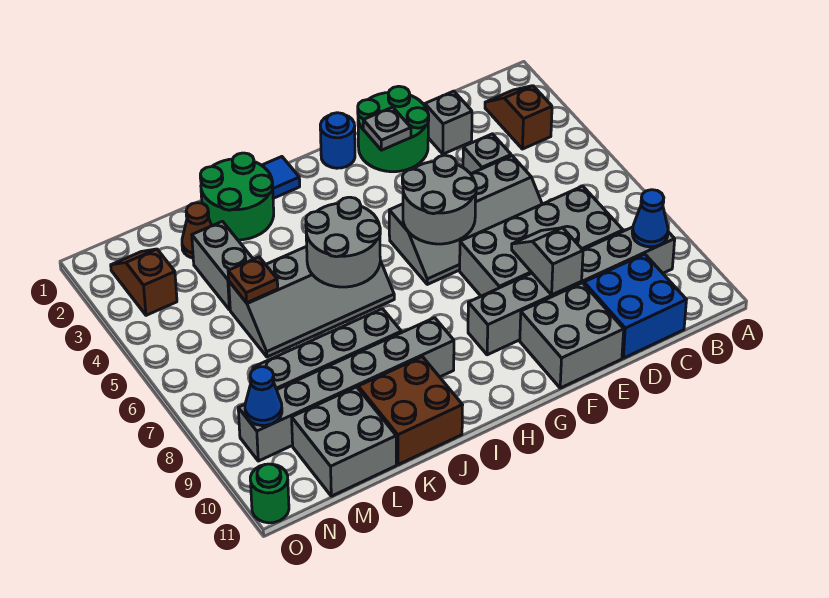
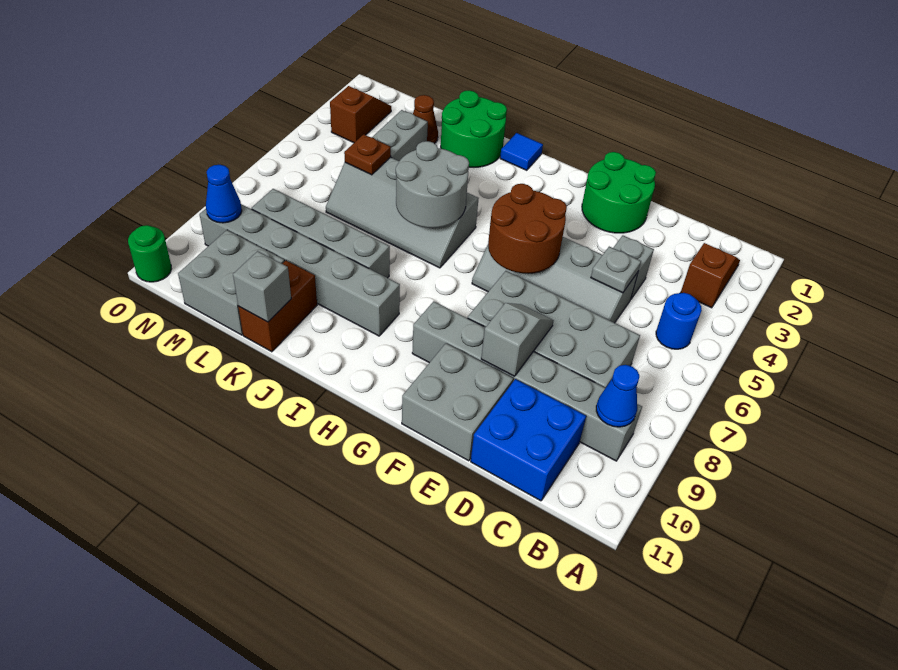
grey 1x1 brick [425,91,472,154] -> grey 1x1 brick moved to [233,251,291,322]
grey 1x1 plate [363,107,411,150] -> grey 1x1 plate moved to [591,247,641,293]
grey 2x2 round brick [402,155,476,244] -> brown 2x2 round brick [488,184,567,274]
blue 1x1 round brick [320,113,355,168] -> blue 1x1 round brick moved to [656,293,702,349]
brown 2x2 brick [358,357,463,465] -> brown 1x2 brick [238,261,317,352]

